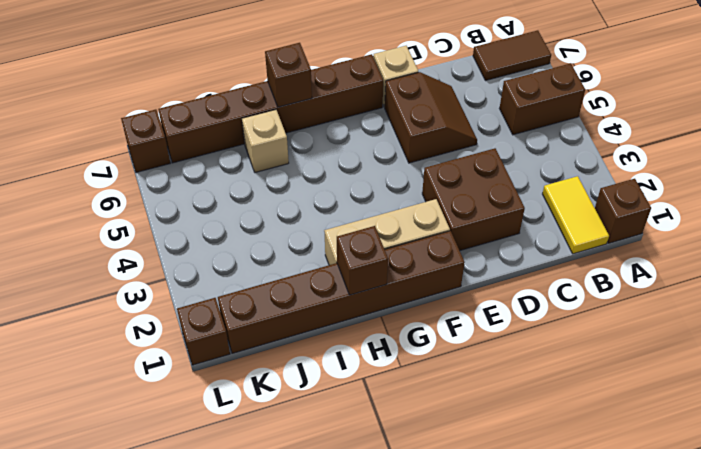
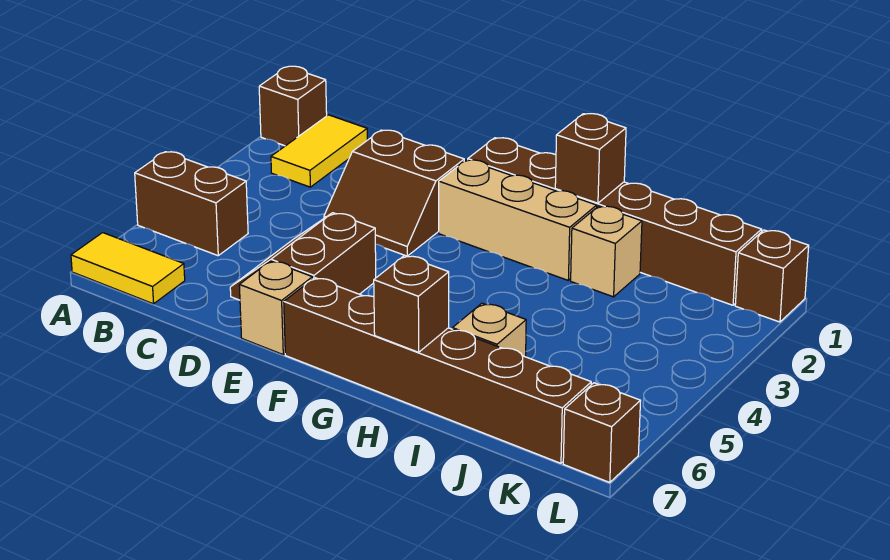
brown 1x2 tile [473,30,551,81] -> yellow 1x2 tile [71,233,185,304]
brown 2x2 brick [422,148,525,251] -> brown 2x2 slope [324,130,464,256]
none -> tan 1x1 brick [571,206,642,297]

